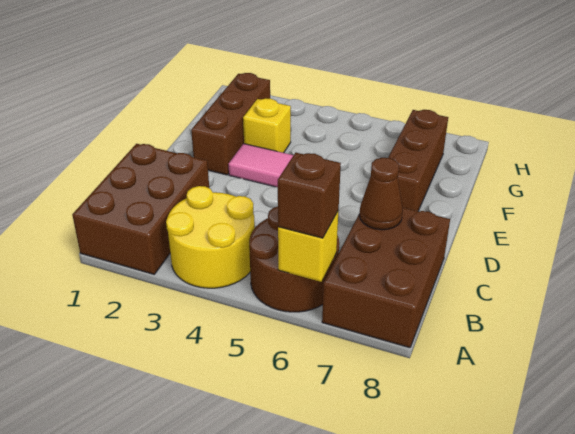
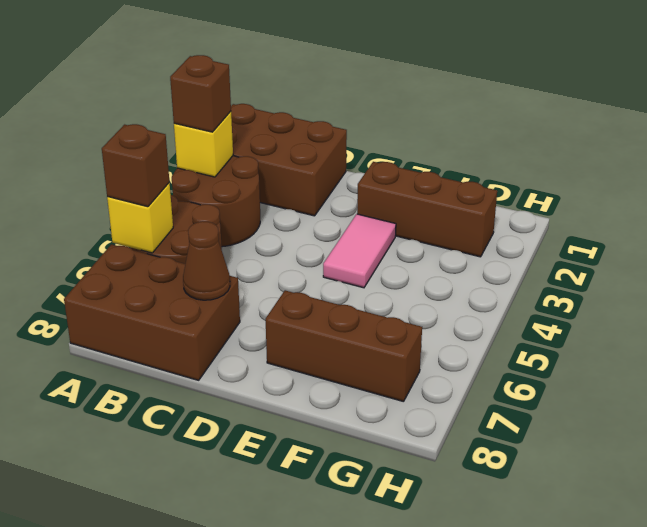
yellow 2x2 round brick [166,186,255,288] -> brown 2x2 round brick [172,156,260,247]
none -> brown 1x1 brick [170,55,231,132]
yellow 1x1 brick [243,98,291,153] -> yellow 1x1 brick moved to [174,111,233,177]

